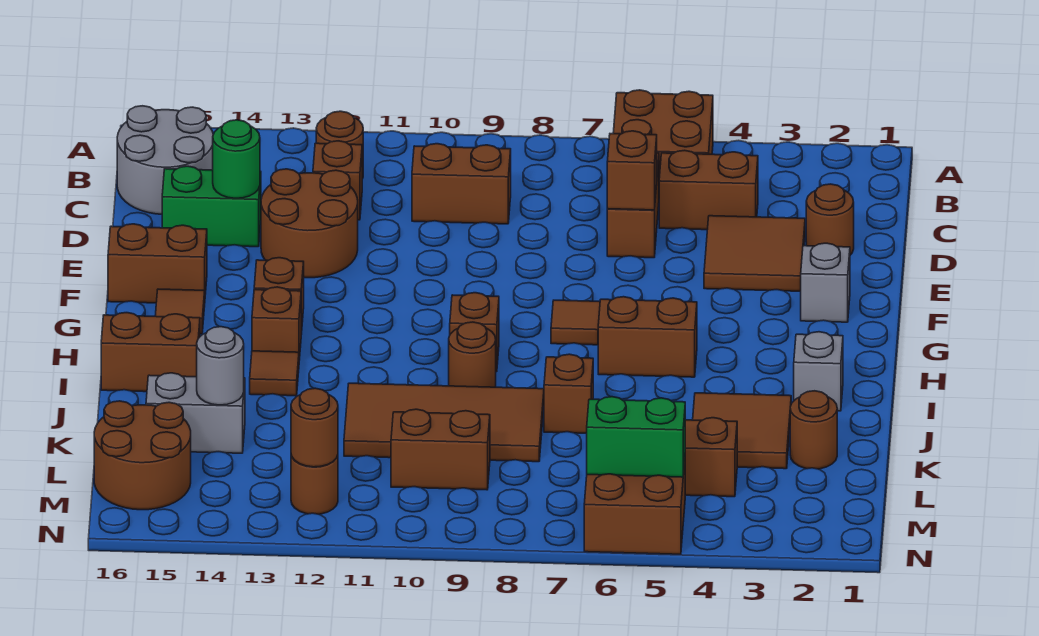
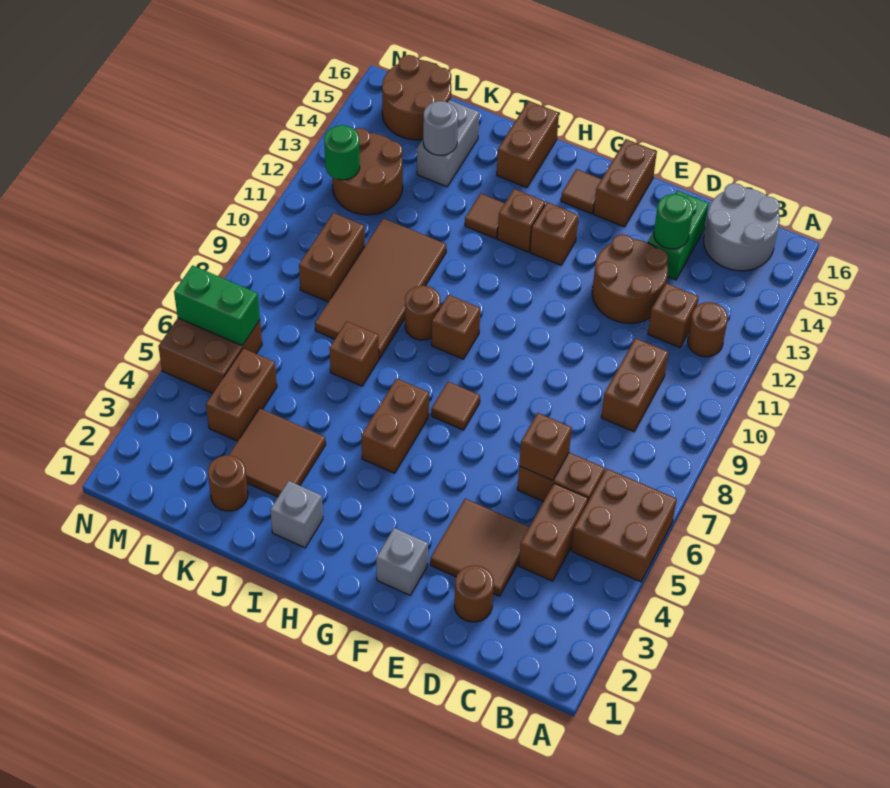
green 1x2 brick [587,397,685,477] -> green 1x2 brick turned to [174,265,260,346]
brown 1x1 round brick [291,455,338,514] -> brown 2x2 round brick [333,128,403,215]
brown 1x1 round brick [291,388,338,467] -> green 1x1 round brick [324,125,360,180]

